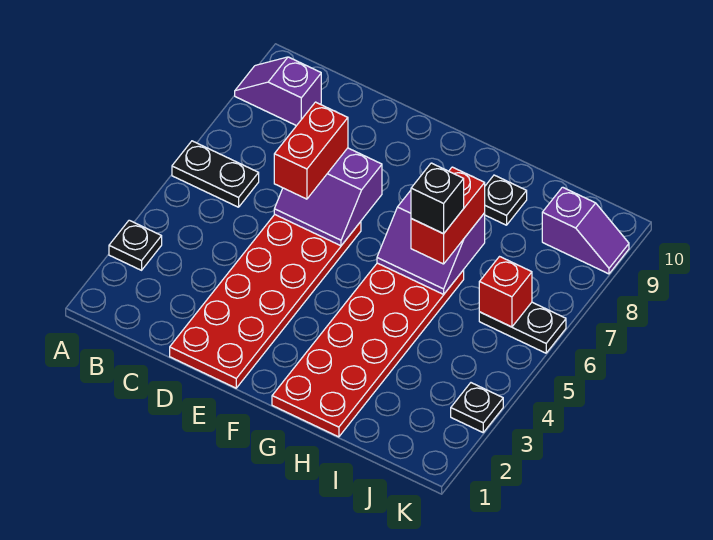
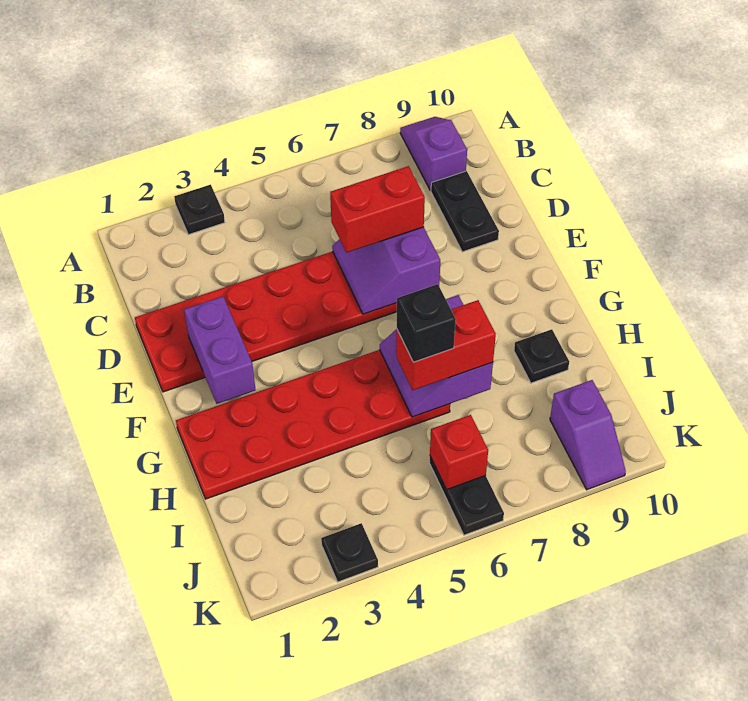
black 1x2 plate [172,141,259,207] -> black 1x2 plate moved to [431,171,499,252]
none -> purple 1x2 brick [184,296,256,404]

